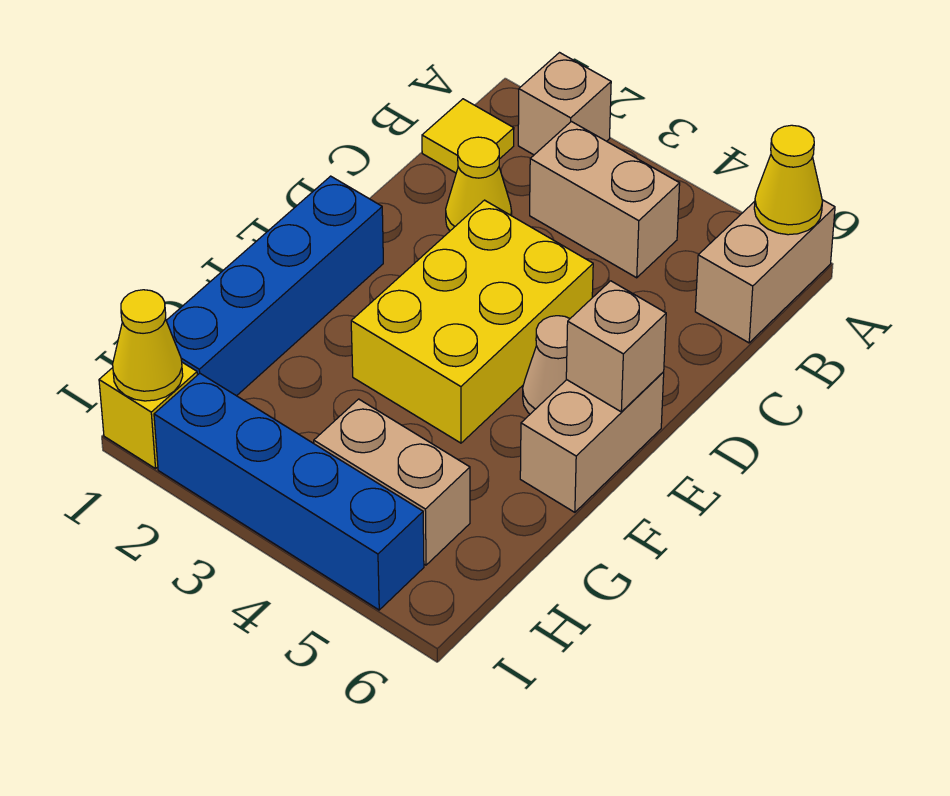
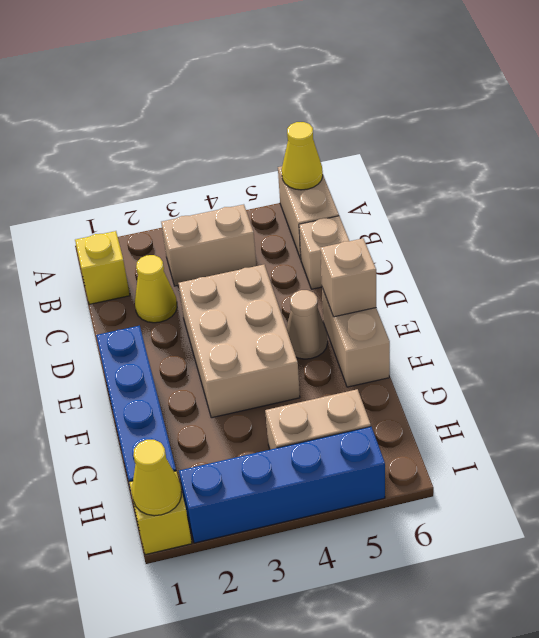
tan 1x1 brick [518,53,611,155] -> tan 1x1 brick moved to [299,216,349,289]
yellow 1x1 tile [422,99,514,173] -> yellow 1x1 brick [75,231,130,304]
yellow 2x3 brick [351,200,593,443] -> tan 2x3 brick [178,265,300,418]

